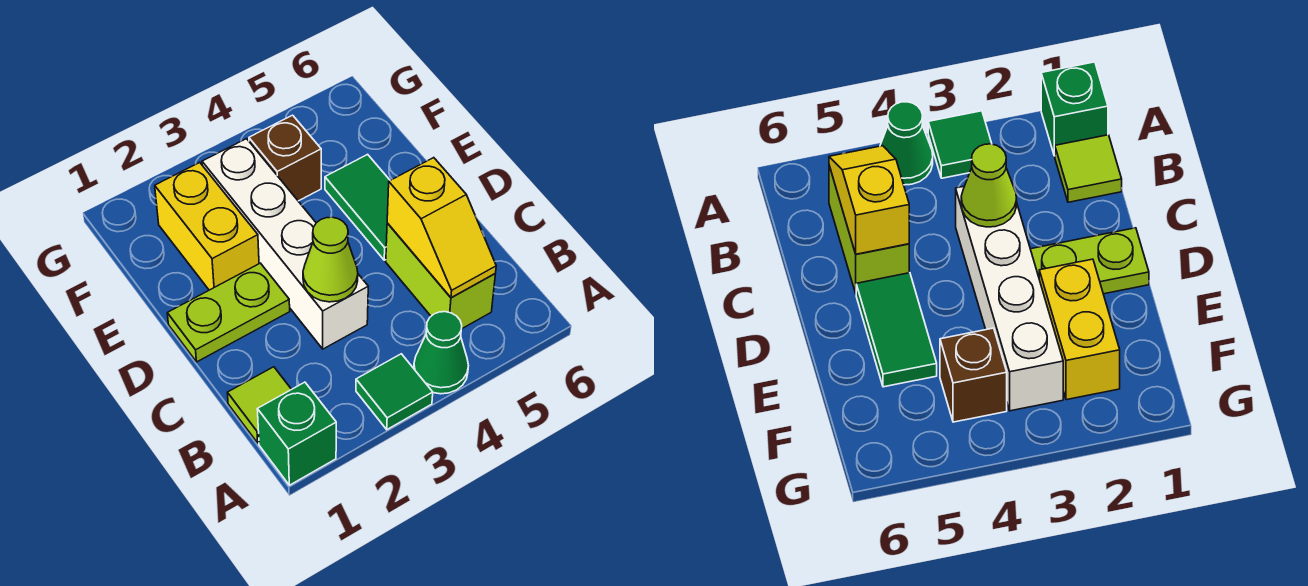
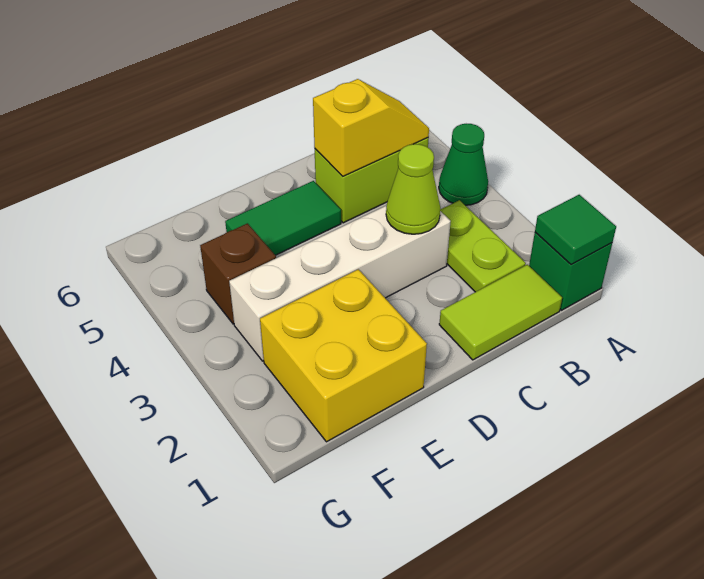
green 1x1 tile [356,354,433,430] -> green 1x1 tile moved to [535,195,616,265]
lime 1x1 tile [227,367,291,443] -> lime 1x2 tile [439,265,562,360]
lime 1x2 plate [167,263,290,362] -> lime 1x2 plate moved to [440,200,526,292]
yellow 1x2 brick [155,162,259,290] -> yellow 2x2 brick [260,269,427,442]

